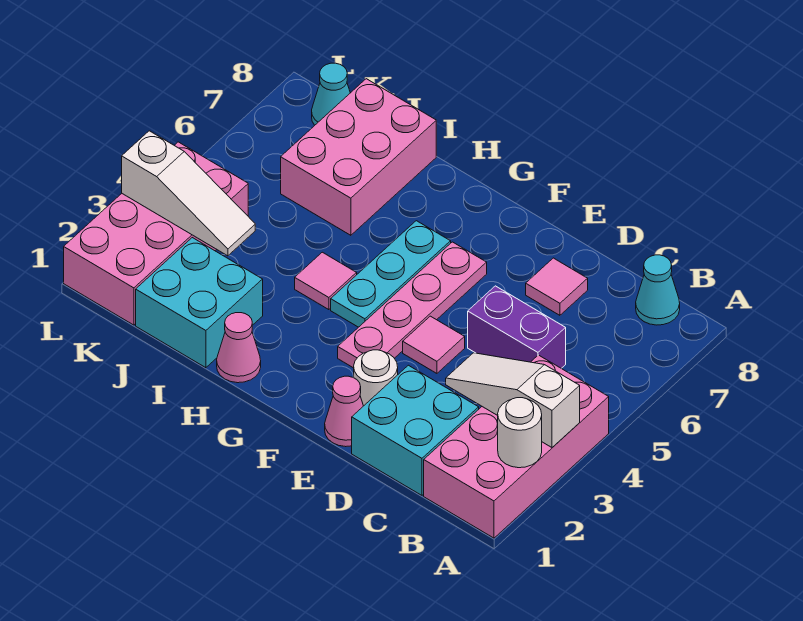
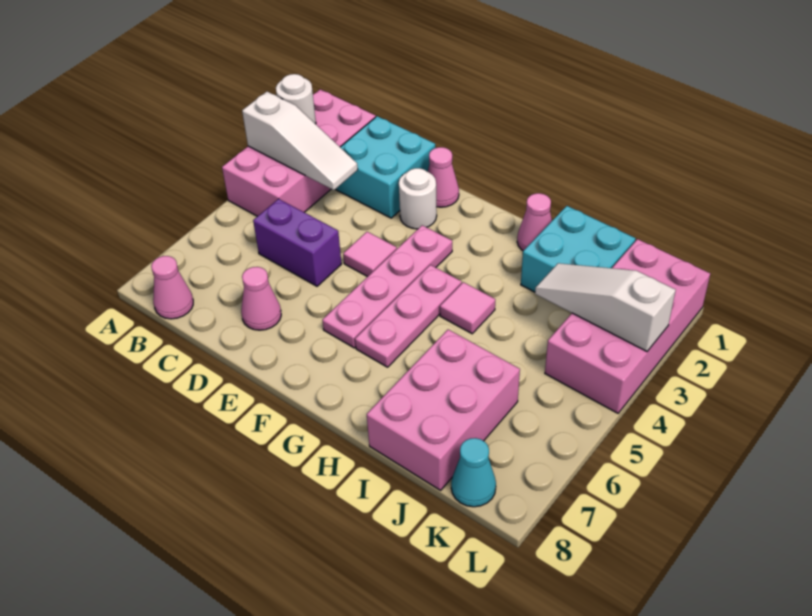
cyan 1x1 cone [636,255,680,325] -> pink 1x1 cone [151,256,193,319]
pink 1x1 tile [526,258,588,315] -> pink 1x1 cone [241,267,281,330]
cyan 1x3 plate [331,221,451,327] -> pink 1x3 plate [355,265,462,367]

